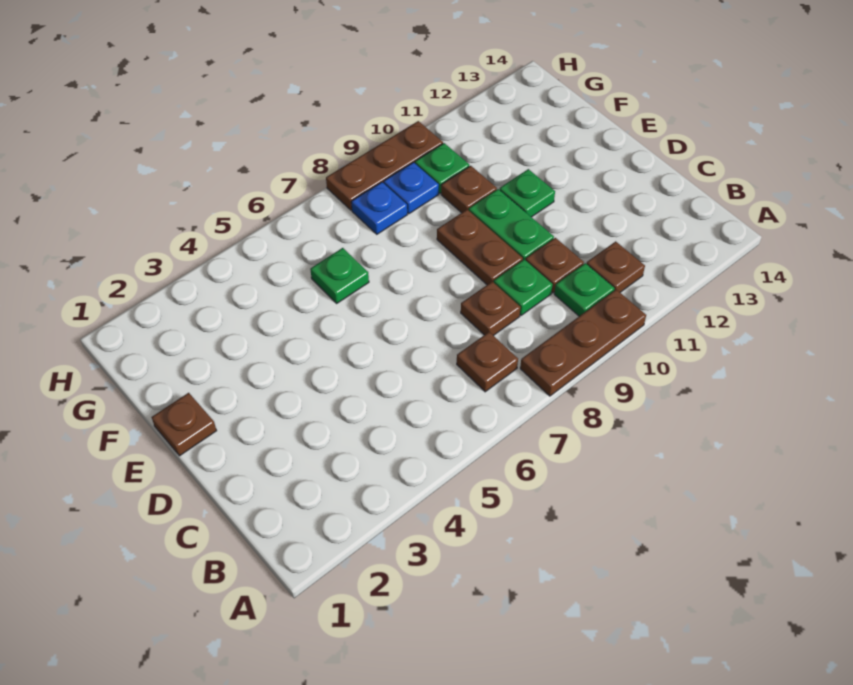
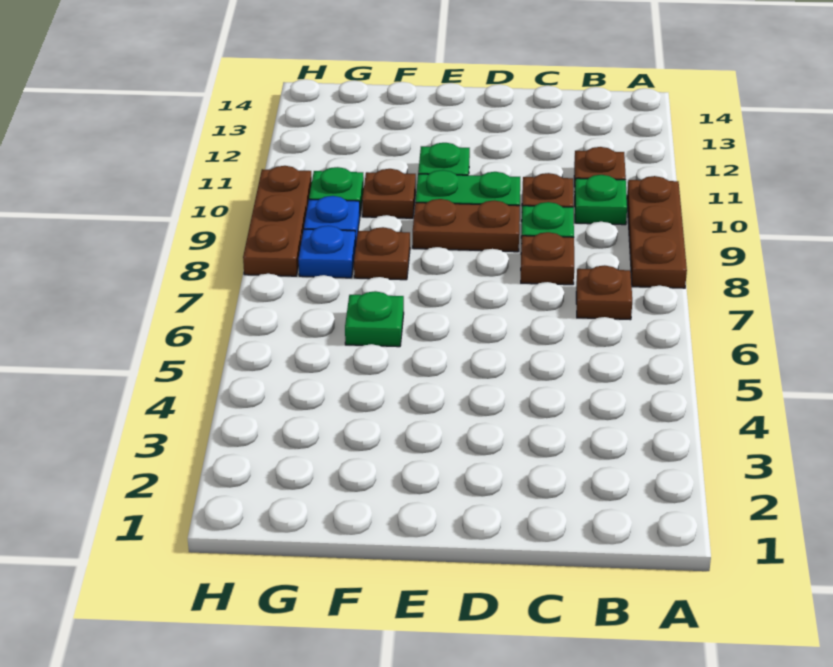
brown 1x1 plate [152,393,217,456] -> brown 1x1 plate moved to [354,227,410,280]

